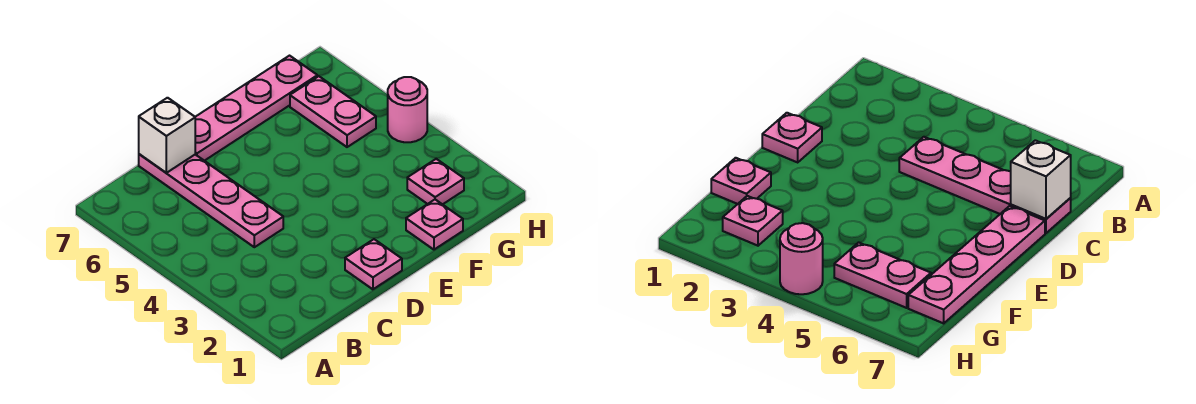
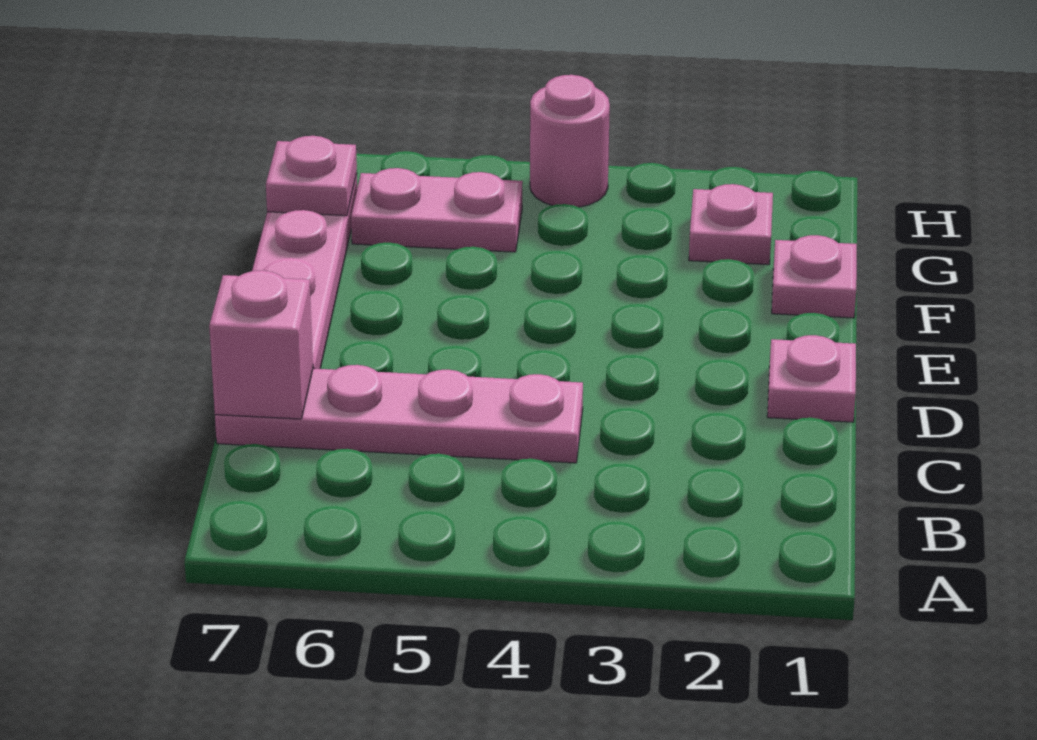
white 1x1 brick [139,98,195,173] -> pink 1x1 brick [209,270,313,419]
none -> pink 1x1 plate [266,136,357,216]

